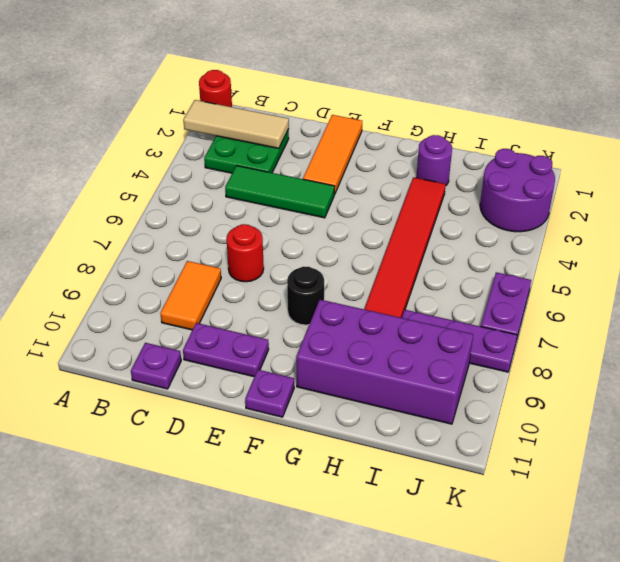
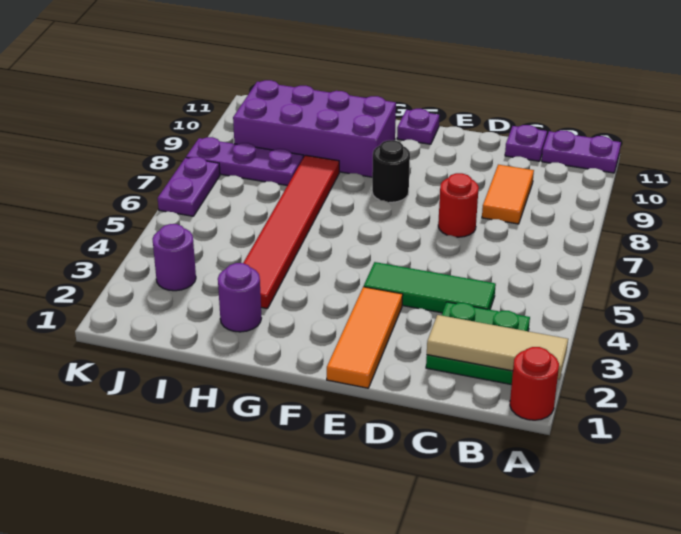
purple 1x2 plate [183,323,269,377] -> purple 1x2 plate moved to [542,130,621,173]
purple 2x2 round brick [480,149,555,232] -> purple 1x1 round brick [153,224,196,291]

